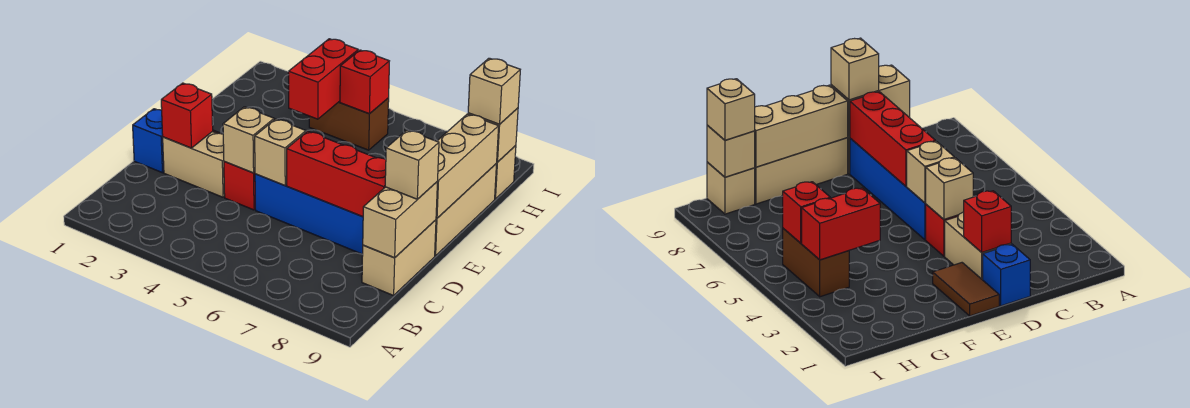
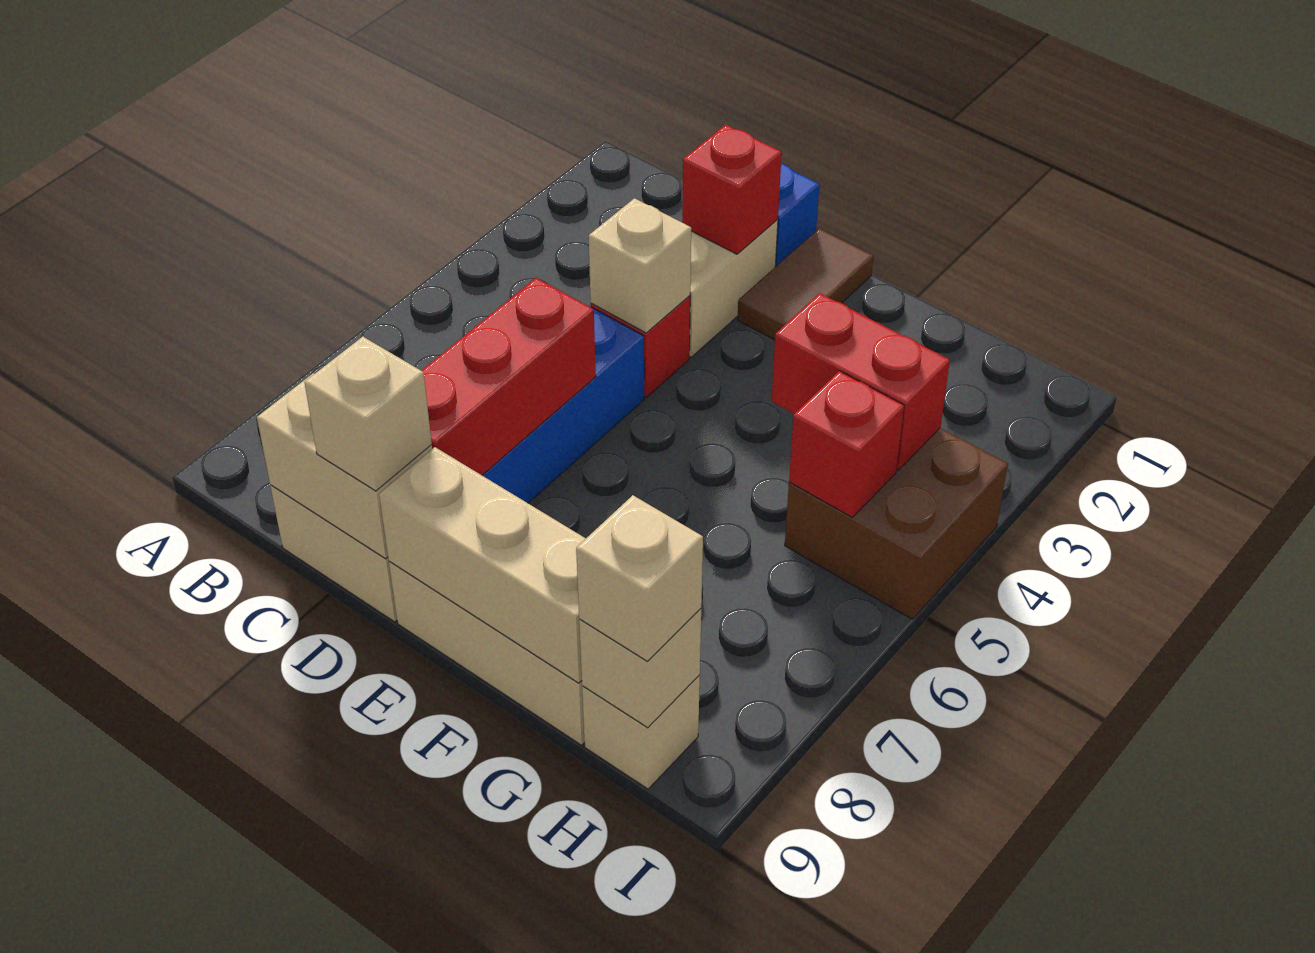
tan 1x1 brick [255,119,306,186] -> none
brown 1x2 brick [309,98,389,150] -> brown 2x2 brick [785,428,1008,619]

